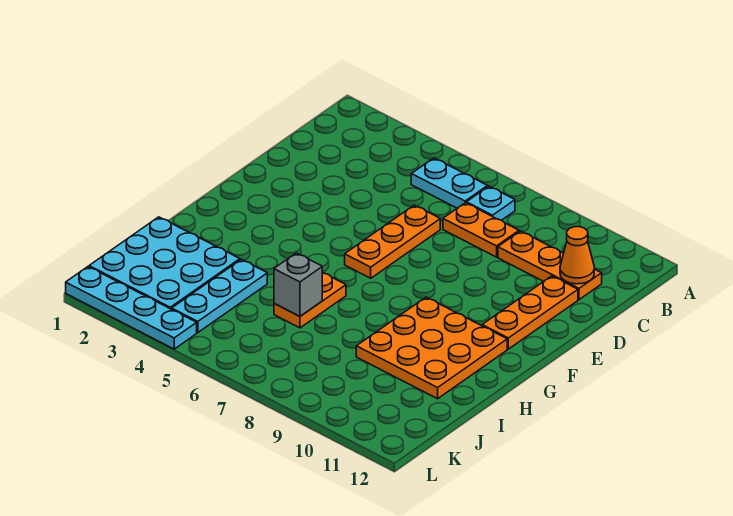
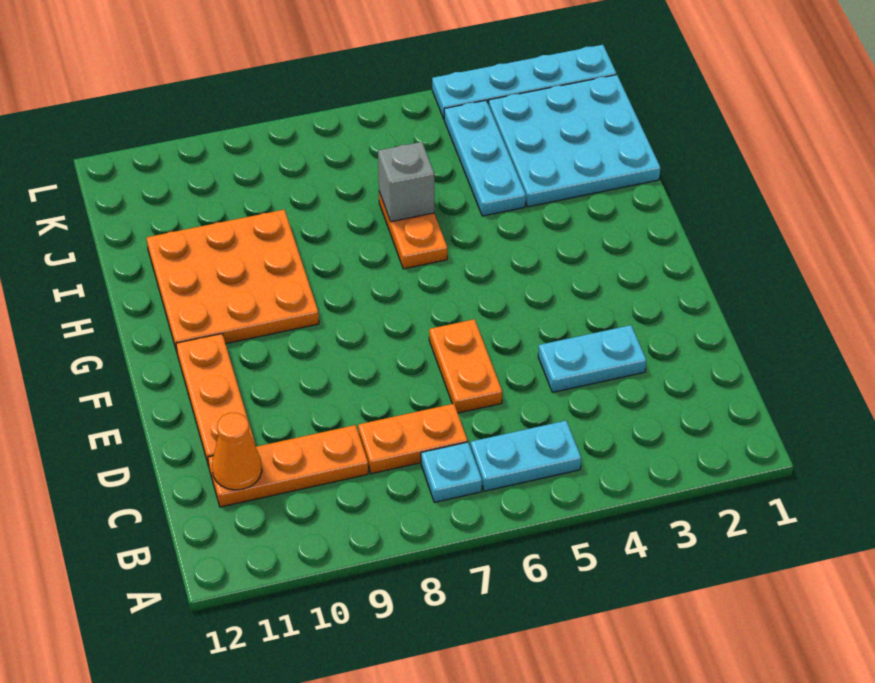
none -> cyan 1x2 plate [538,325,646,392]
orange 1x3 plate [345,205,440,278] -> orange 1x2 plate [429,319,502,413]

